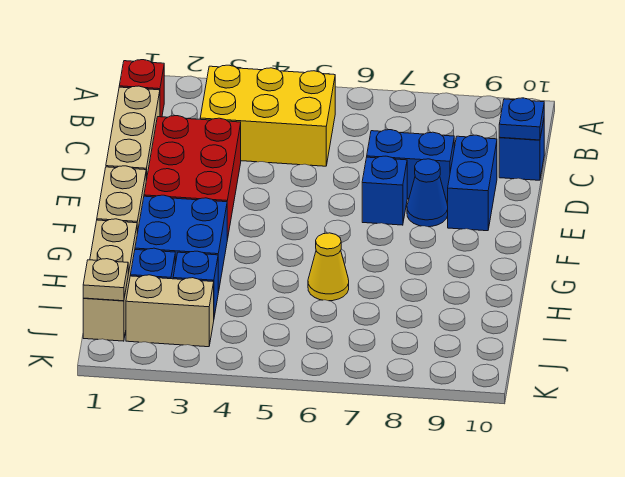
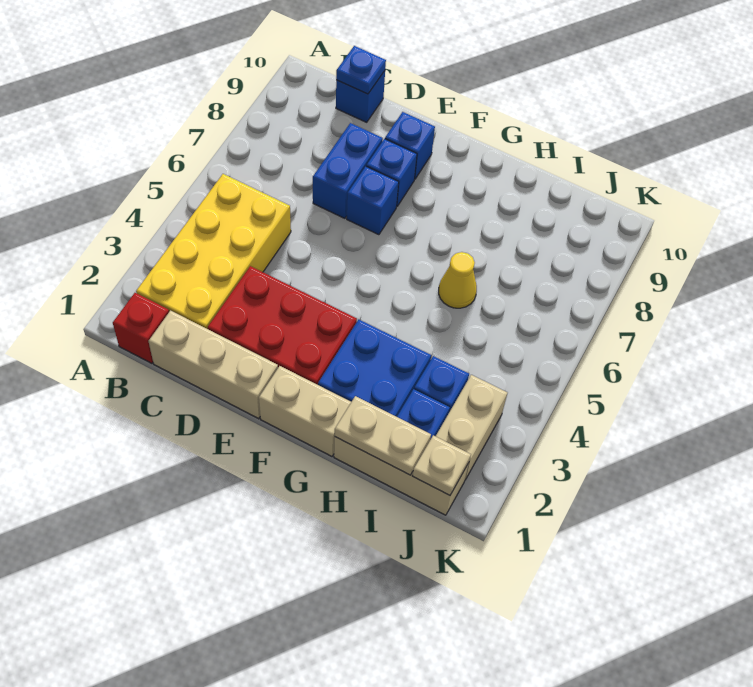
yellow 2x3 brick [200,65,335,166] -> yellow 2x4 brick [136,174,291,329]
blue 1x2 brick [448,135,497,231] -> blue 1x1 brick [385,112,435,179]
blue 1x1 cone [407,159,448,227] -> blue 1x1 brick [366,139,417,206]
none -> tan 1x2 plate [335,396,431,475]

